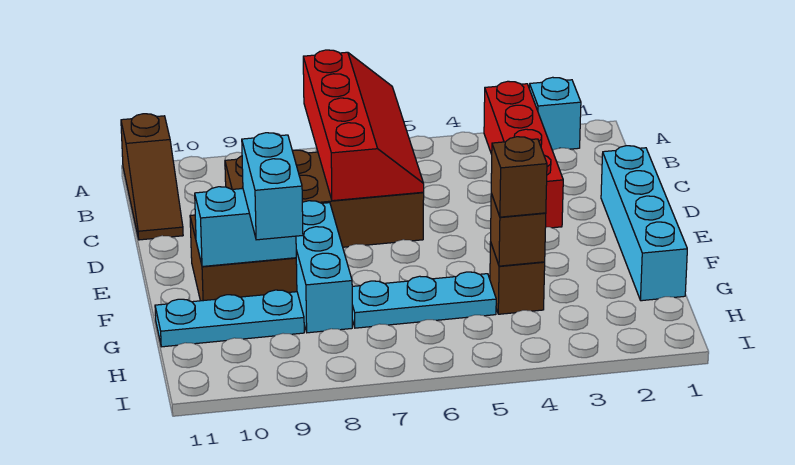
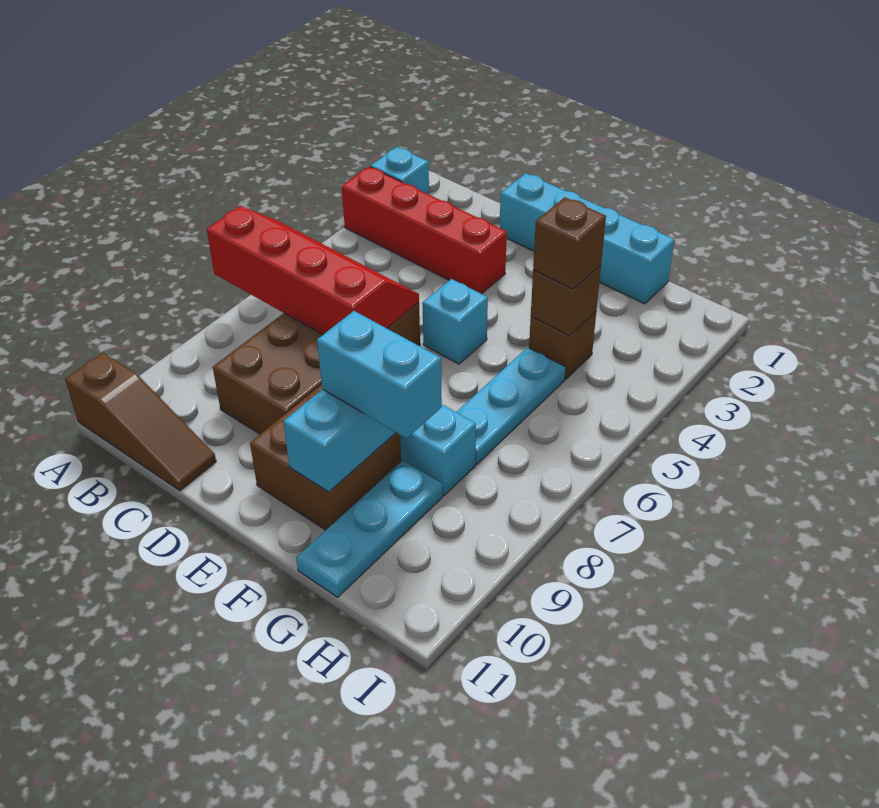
none -> cyan 1x1 brick [422,279,488,364]

